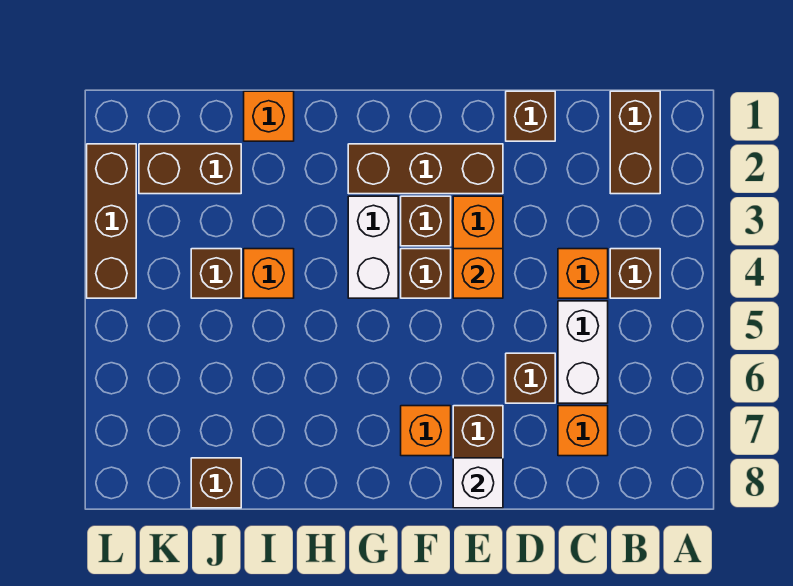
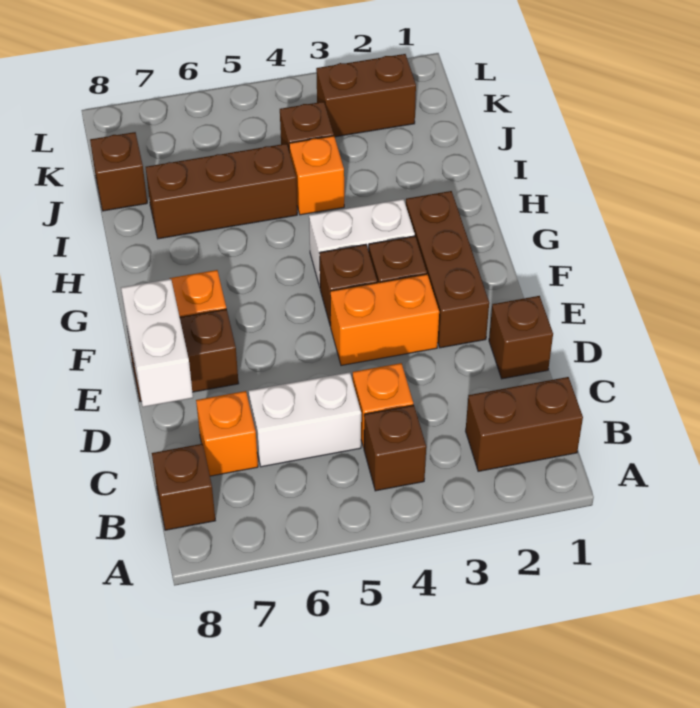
brown 1x1 brick [506,353,555,403] -> brown 1x1 brick moved to [152,444,216,530]
orange 1x1 brick [453,249,503,298] -> none
white 1x1 brick [453,458,503,508] -> white 1x2 brick [121,279,193,407]
orange 1x1 brick [244,91,294,141] -> none
brown 1x2 brick [139,144,241,194] -> brown 1x2 brick turned to [316,54,416,137]
brown 1x3 brick [87,144,136,298] -> brown 1x3 brick moved to [146,144,297,239]

